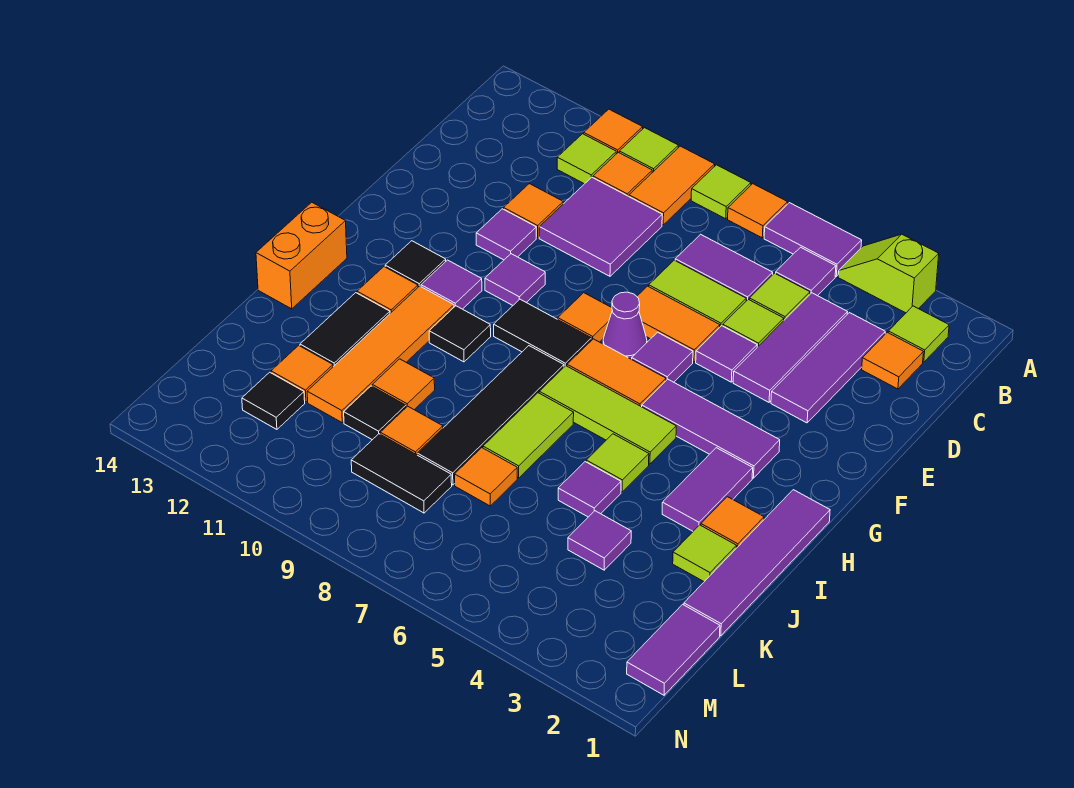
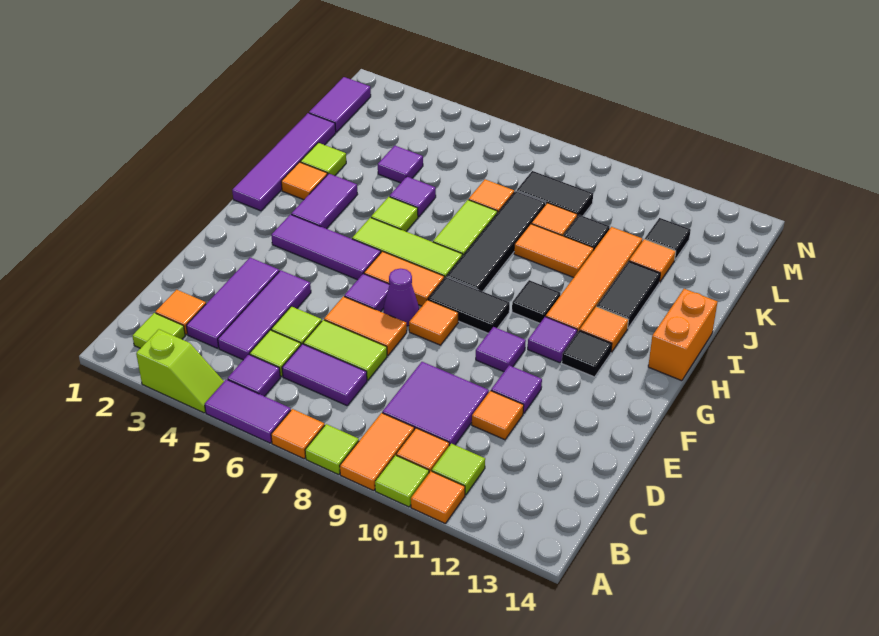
purple 1x1 tile [696,326,757,382] -> none
orange 1x1 tile [372,359,435,410] -> orange 1x2 tile [514,224,594,277]

